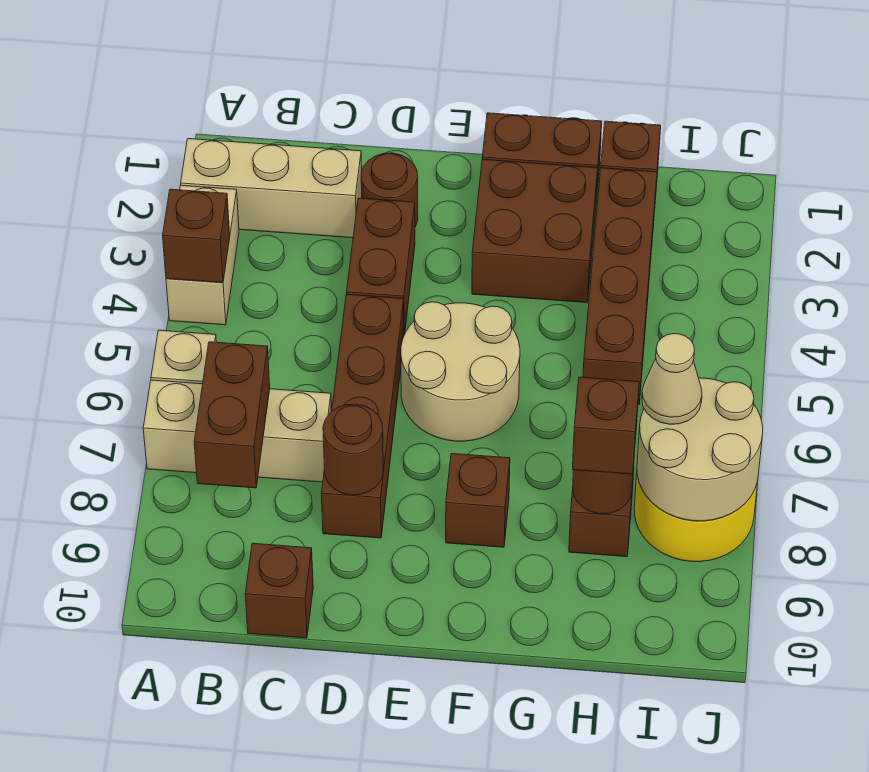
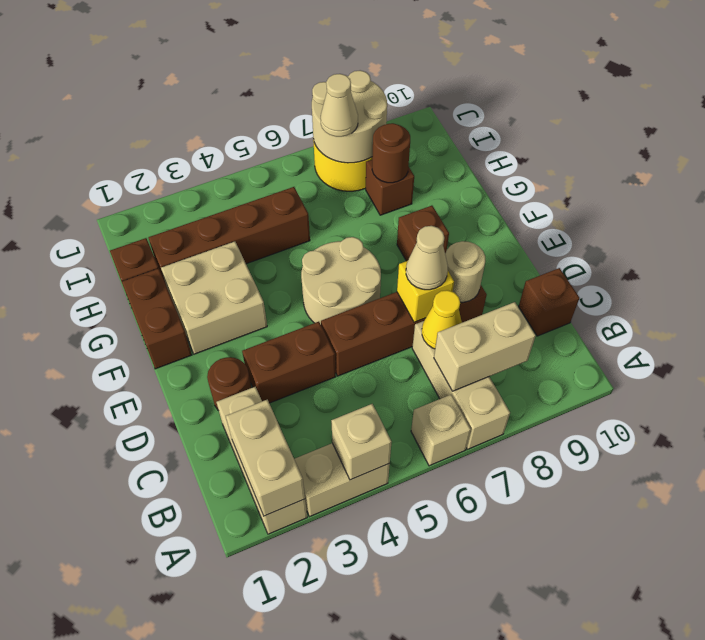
none -> tan 1x2 brick [226,400,305,516]
brown 1x1 brick [163,189,230,283] -> tan 1x1 brick [331,404,391,480]
brown 1x2 brick [194,342,270,488] -> tan 1x2 brick [434,302,536,391]
none -> yellow 1x1 cone [422,290,462,349]
none -> yellow 1x1 brick [397,261,454,322]
none -> tan 1x1 cone [406,226,448,290]
brown 1x1 round brick [323,404,383,495] -> tan 1x1 round brick [445,241,485,302]
brown 2x2 brick [472,159,598,303] -> tan 2x2 brick [161,241,267,354]
brown 1x1 brick [573,377,639,474] -> none

